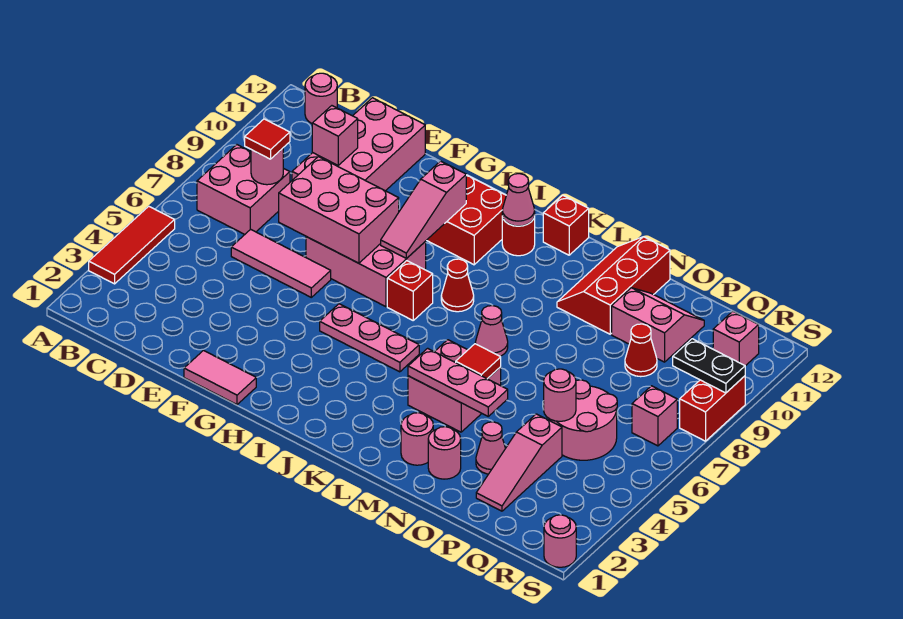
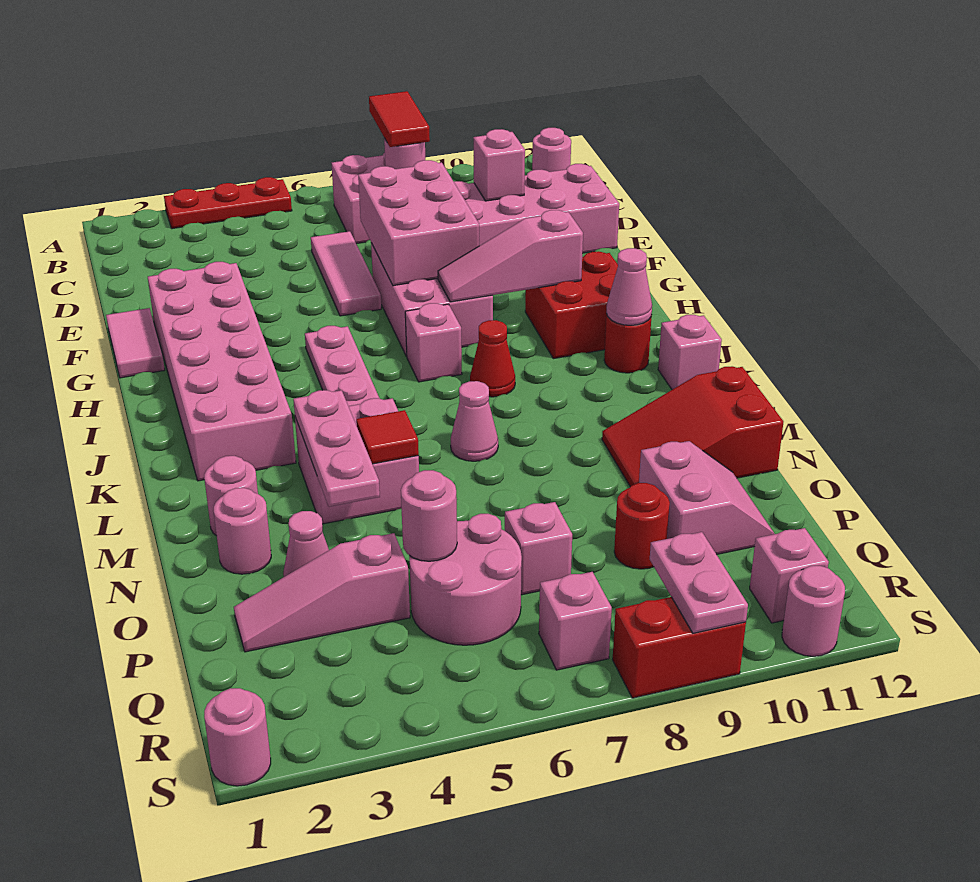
red 1x3 tile [89,206,175,284] -> red 1x3 plate [164,177,292,229]
red 1x1 tile [245,119,290,159] -> red 1x2 tile [369,91,430,147]
none -> pink 2x6 brick [148,262,296,481]
red 1x1 brick [387,261,433,320] -> pink 1x1 brick [405,303,462,382]
red 1x1 brick [543,195,589,255] -> pink 1x1 brick [658,315,722,390]
red 2x3 slope [557,237,670,334] -> red 2x3 slope turned to [602,366,784,487]
none -> pink 1x1 brick [505,502,572,595]
red 1x1 cone [625,324,657,377] -> red 1x1 round brick [614,483,670,569]
black 1x2 plate [673,339,745,393] -> pink 1x2 plate [650,532,748,633]
none -> pink 1x1 round brick [782,566,845,656]

